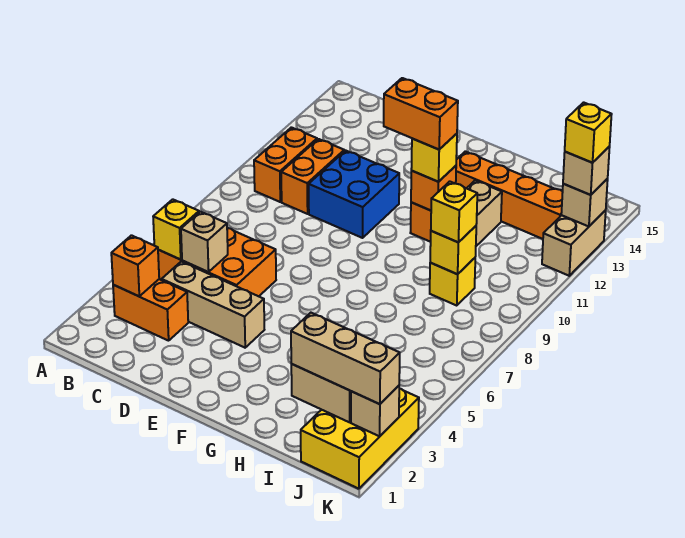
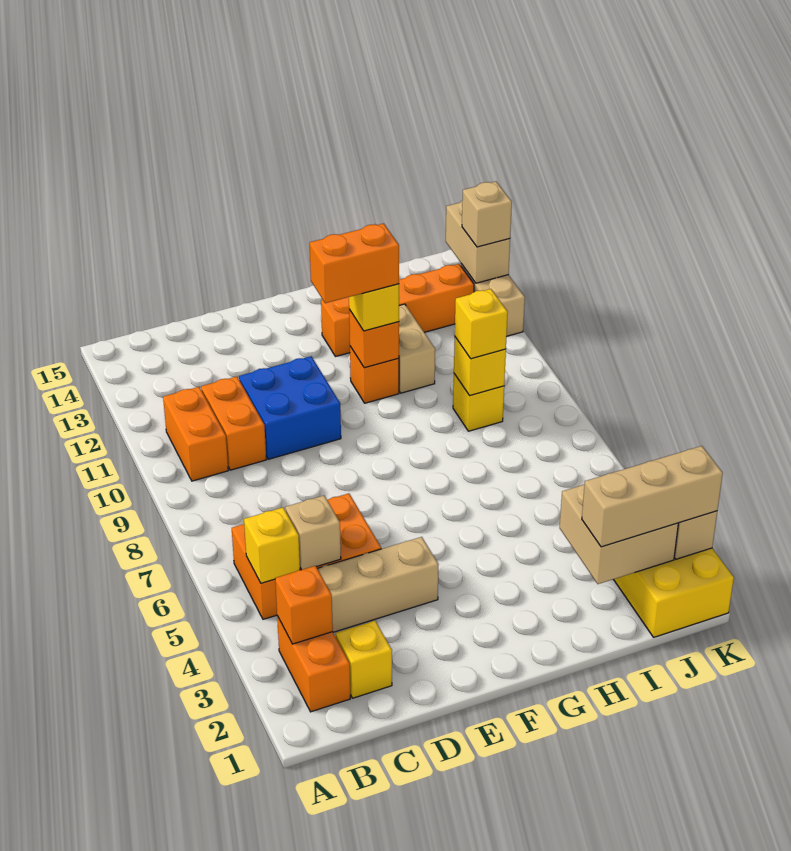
orange 1x2 brick [113,279,188,341] -> orange 1x2 brick turned to [277,616,350,712]
tan 1x1 brick [561,179,608,227] -> tan 1x2 brick [446,201,510,283]
yellow 1x1 brick [565,102,612,163] -> yellow 1x1 brick moved to [336,621,392,698]

